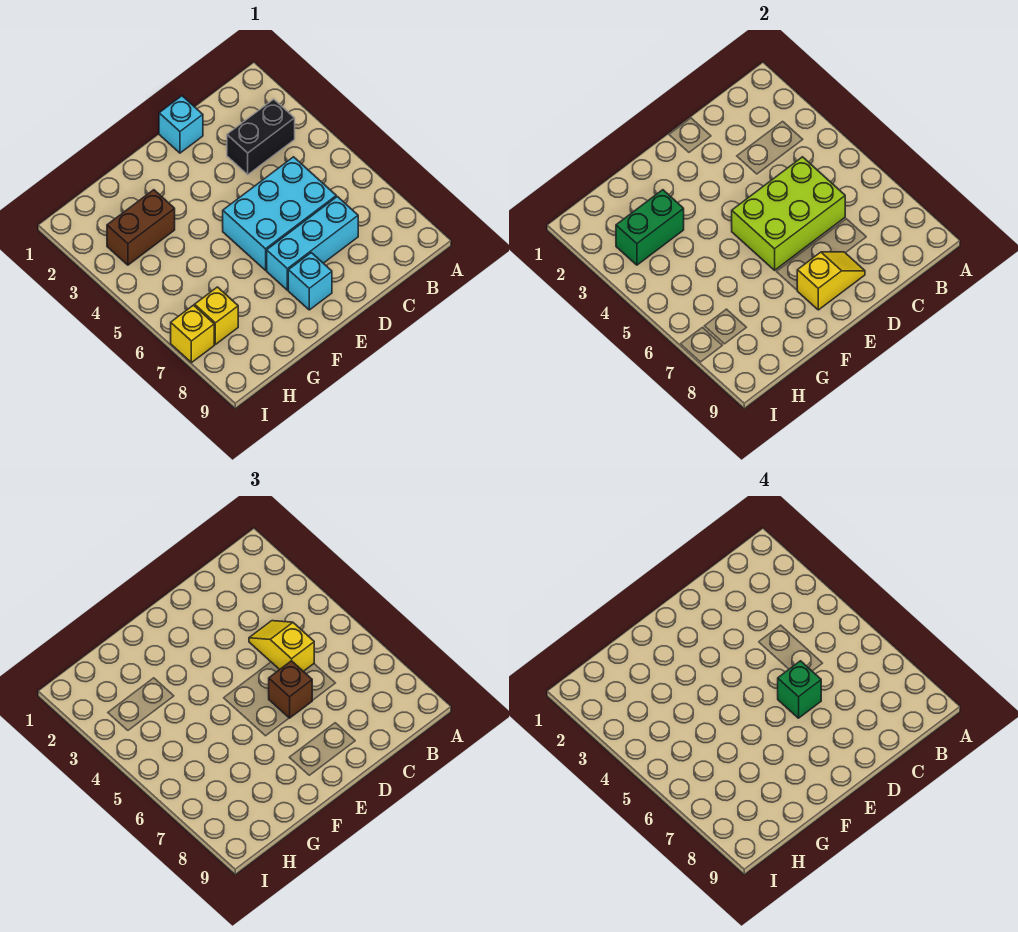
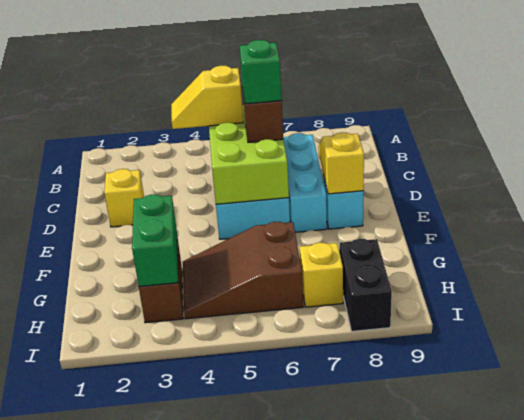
black 1x2 brick [227,99,295,175] -> black 1x2 brick moved to [339,239,392,331]
cyan 1x1 brick [159,96,203,153] -> none
none -> brown 2x3 slope [183,222,303,319]
yellow 1x1 brick [171,305,214,363] -> yellow 1x1 brick moved to [104,169,144,227]

